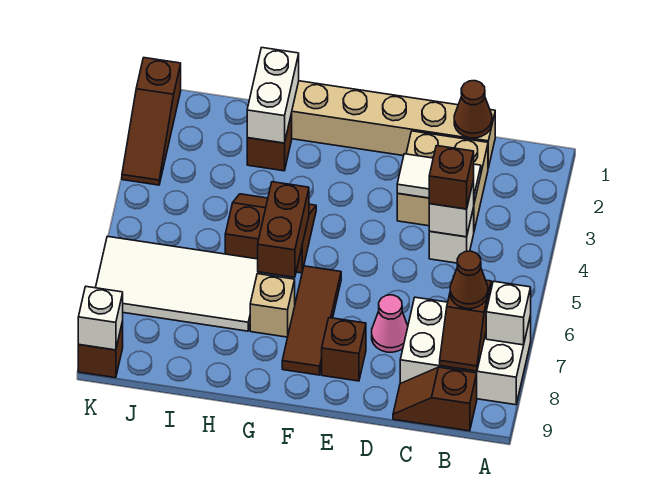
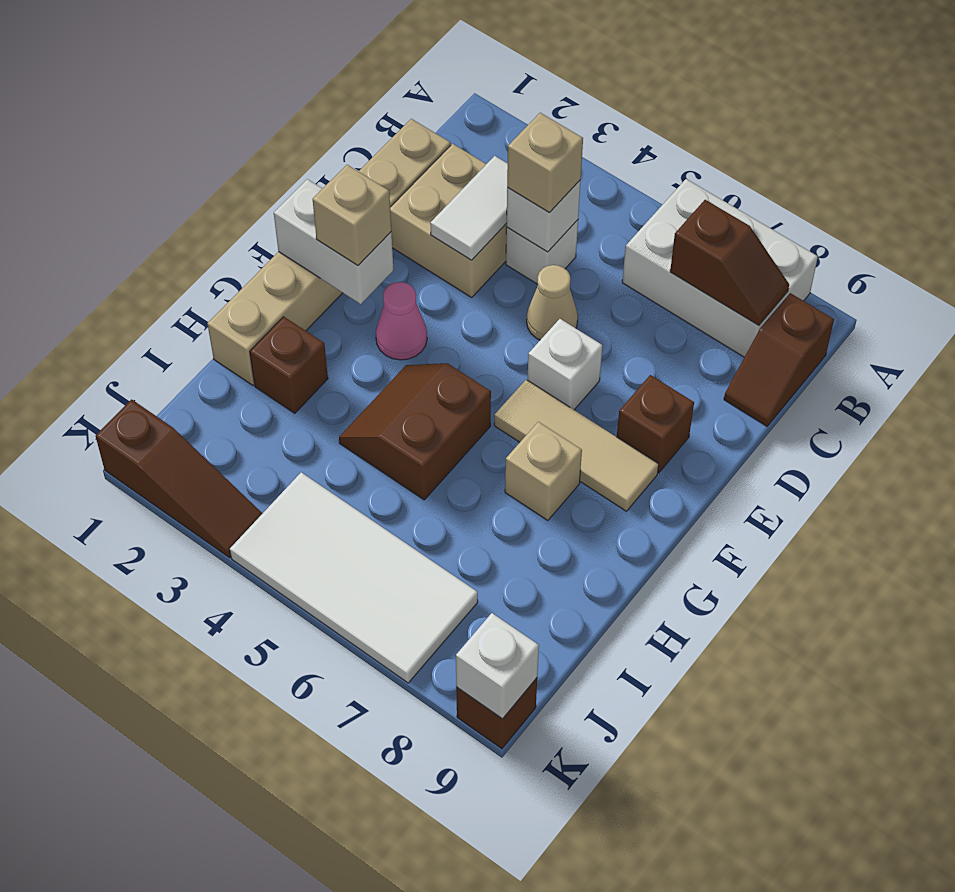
white 2x3 brick [400,297,531,405] -> white 2x3 brick turned to [622,179,818,357]
white 1x1 brick [486,281,531,345] -> white 1x1 brick moved to [528,319,603,410]
brown 1x1 cone [450,251,488,309] -> none
brown 1x1 cone [454,81,492,138] -> none
brown 1x1 brick [429,146,474,209] -> tan 1x1 brick [507,113,583,212]
none -> tan 1x1 cone [527,265,578,340]
pink 1x1 cone [372,295,408,352] -> pink 1x1 cone moved to [376,282,427,360]
none -> tan 1x1 brick [313,165,391,266]
brown 1x3 tile [282,266,341,375] -> tan 1x3 tile [494,380,659,511]
brown 1x2 brick [258,182,309,277] -> none
white 1x2 brick [247,48,299,143] -> white 1x2 brick moved to [274,179,393,304]
white 2x4 tile [96,236,262,331] -> white 2x4 tile turned to [230,472,478,683]

